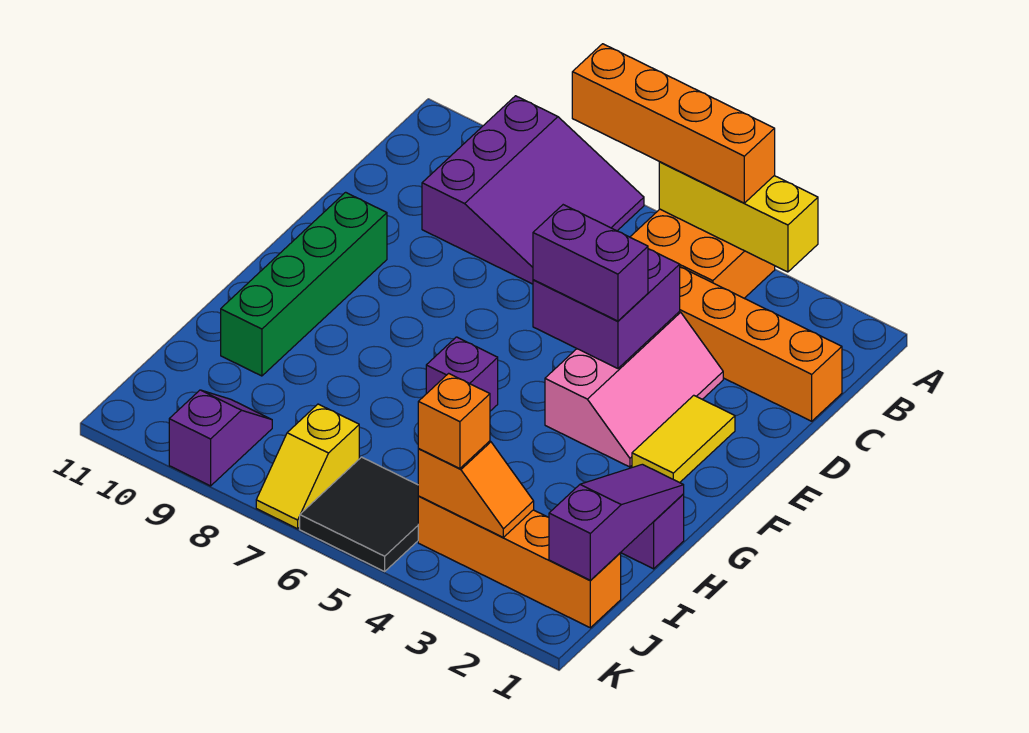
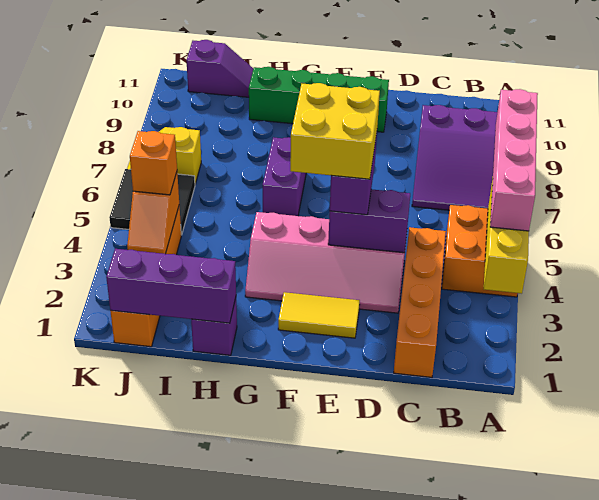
orange 1x4 brick [572,44,775,203] -> pink 1x4 brick [490,89,538,231]
pink 2x3 slope [545,312,723,467] -> pink 2x4 slope [245,212,407,313]
purple 2x2 brick [533,249,680,369] -> purple 1x2 brick [328,189,410,253]
none -> yellow 2x2 brick [290,83,380,179]
purple 1x1 brick [426,337,498,411] -> purple 1x2 brick [263,137,306,216]
purple 1x3 slope [549,464,684,580] -> purple 1x3 brick [106,249,236,323]
purple 1x2 slope [169,390,272,486] -> purple 1x2 slope moved to [187,40,253,97]

